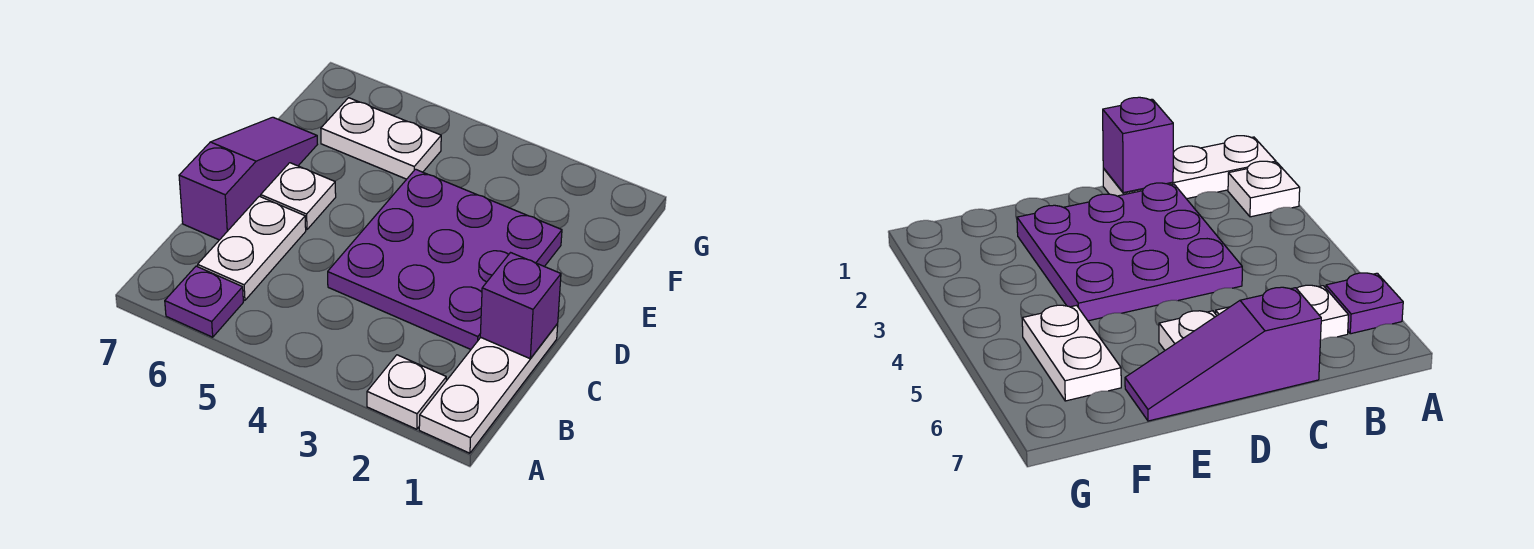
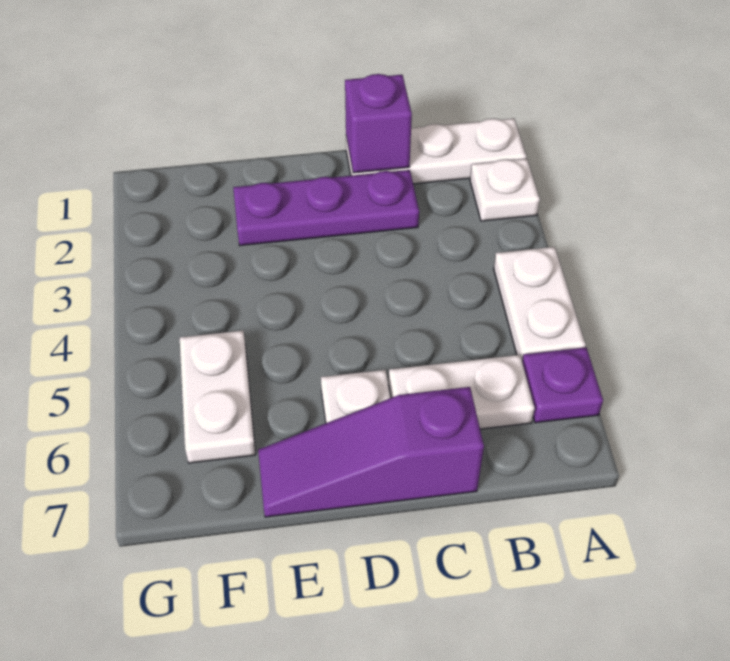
none -> white 1x2 plate [494,247,586,359]
purple 3x3 plate [328,169,562,349] -> purple 1x3 plate [233,170,419,245]

